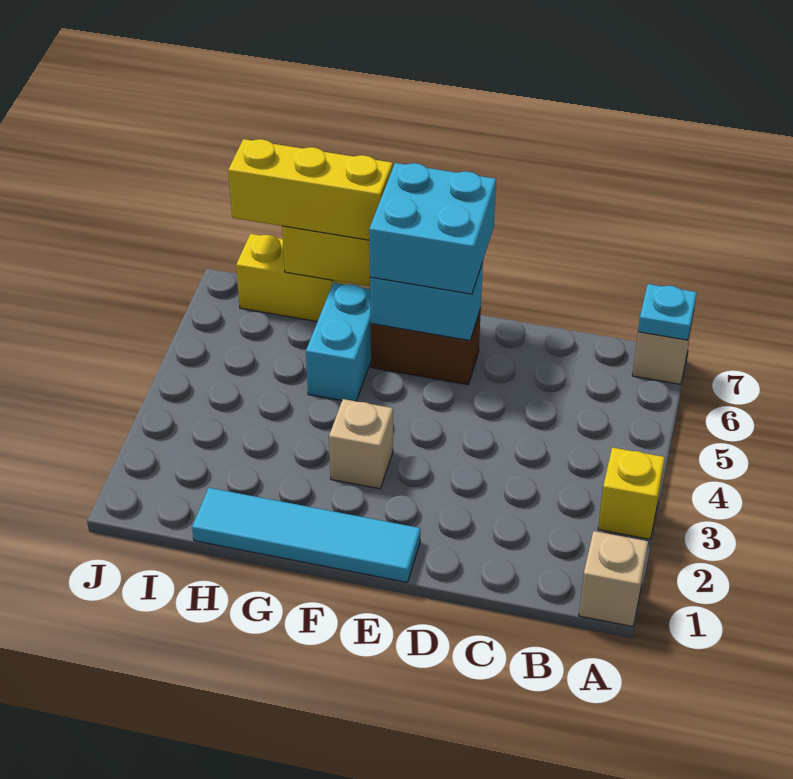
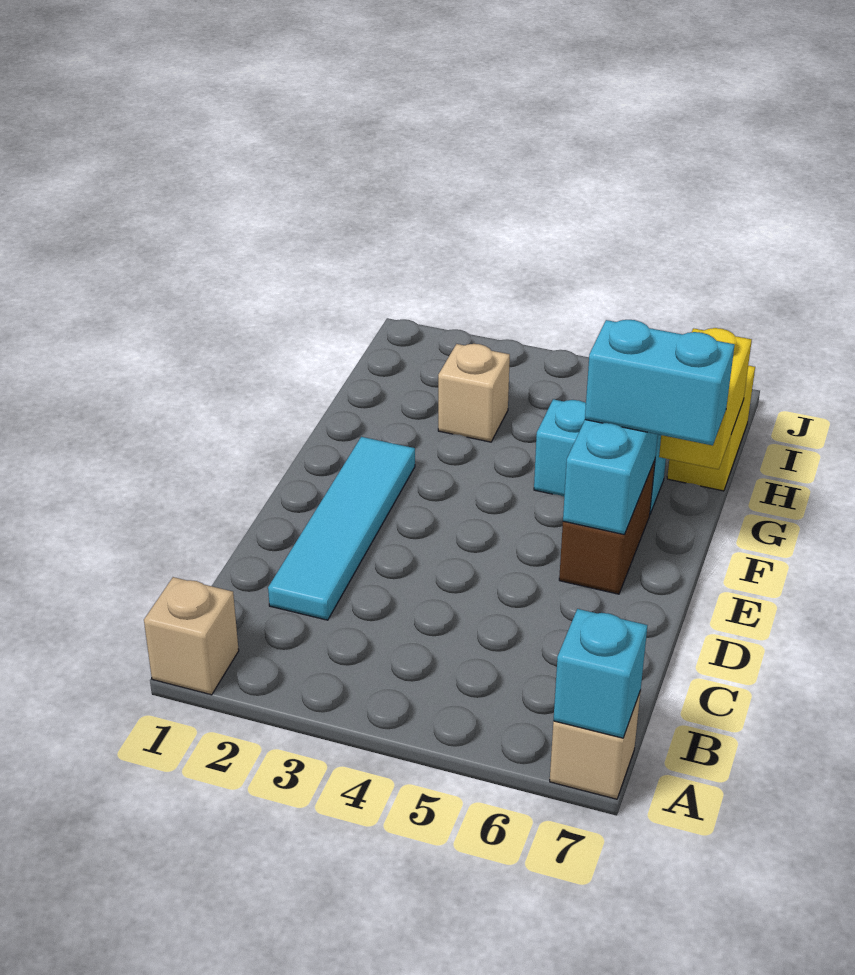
yellow 1x1 brick [598,447,665,539] -> none
cyan 1x1 plate [638,284,697,340] -> cyan 1x1 brick [553,609,647,738]
cyan 1x4 tile [192,488,420,582] -> cyan 1x4 tile moved to [268,437,415,620]
cyan 2x2 brick [369,163,496,294] -> cyan 1x2 brick [585,320,735,445]
tan 1x1 brick [329,399,393,489] -> tan 1x1 brick moved to [438,344,510,442]
yellow 1x3 brick [228,139,393,240] -> none

